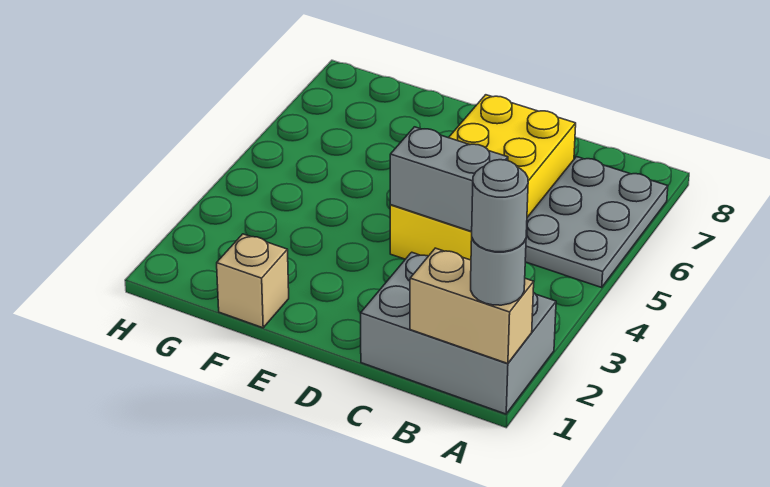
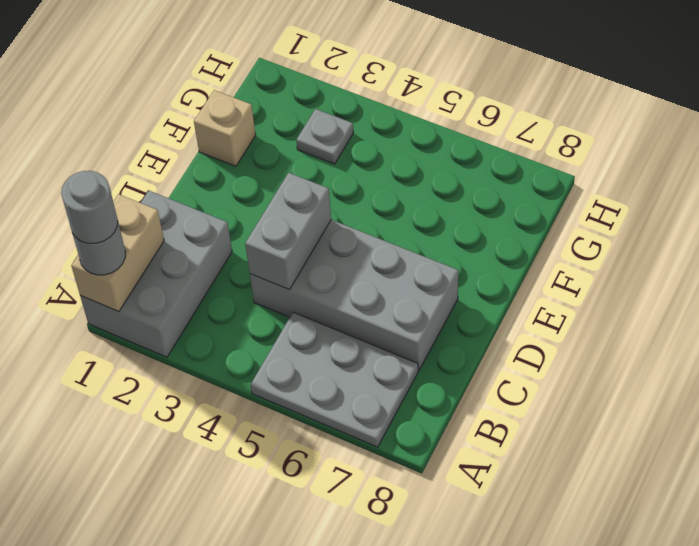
yellow 2x4 brick [390,95,576,260] -> grey 2x4 brick [250,220,458,370]
none -> grey 1x1 plate [296,109,353,164]

